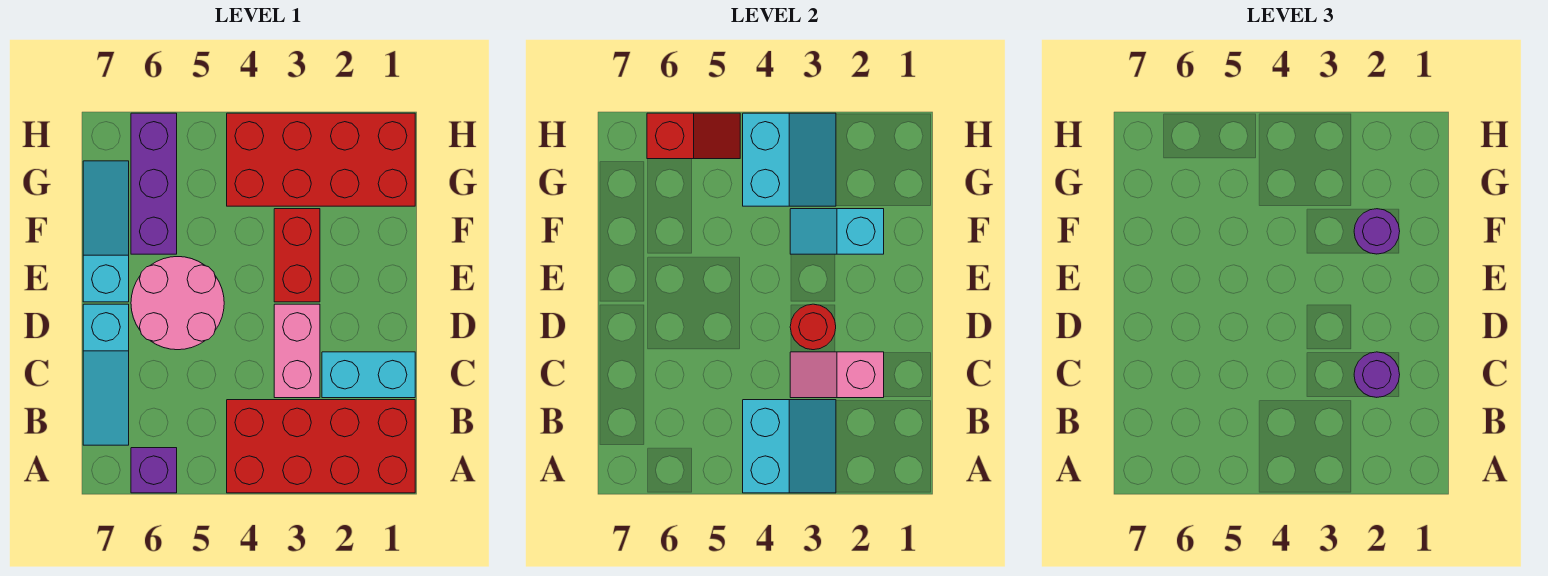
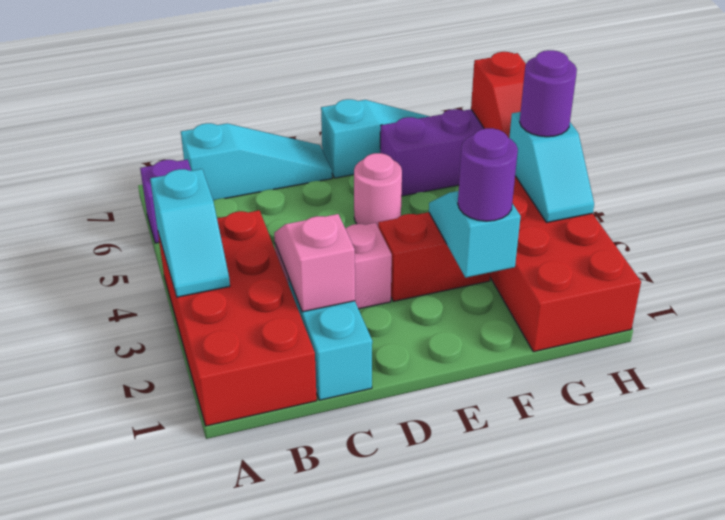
cyan 2x2 slope [743,400,836,493] -> cyan 1x2 slope [150,169,230,297]
cyan 1x3 slope [83,304,129,445] -> cyan 1x3 slope turned to [181,123,332,201]
purple 1x1 round brick [1354,352,1400,397] -> purple 1x1 round brick moved to [520,50,577,137]
red 1x1 round brick [790,304,836,350] -> none
pink 2x2 round brick [131,257,224,350] -> pink 1x1 round brick [354,153,402,226]
cyan 2x2 slope [743,113,836,206] -> cyan 1x2 slope [509,112,594,223]

